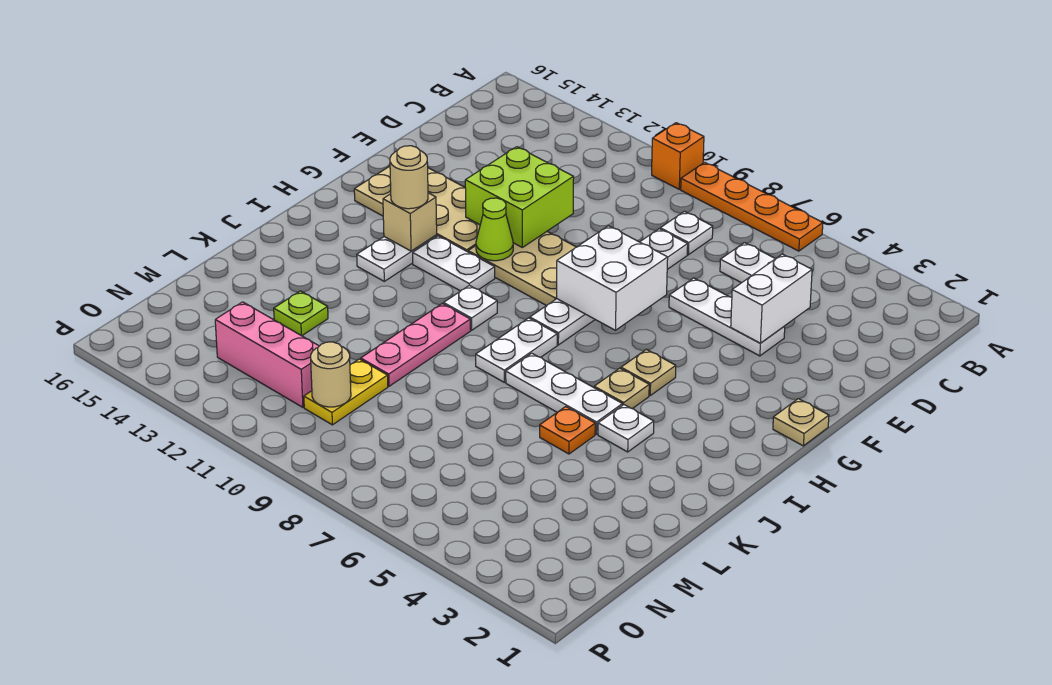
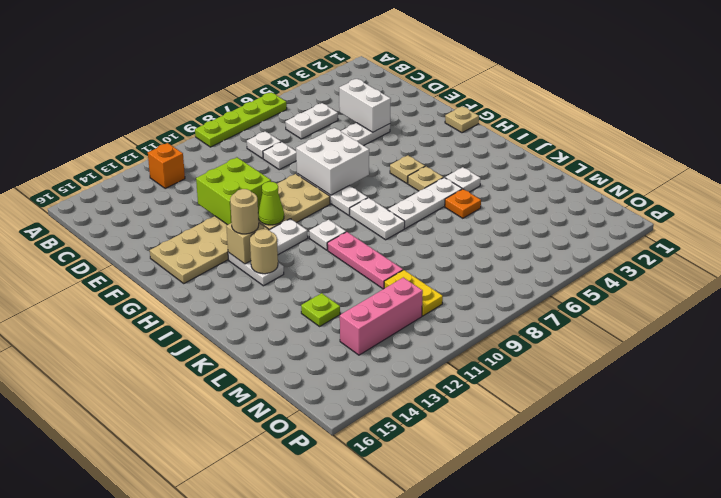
orange 1x4 plate [681,162,823,251] -> lime 1x4 plate [195,92,287,147]
orange 1x1 brick [652,123,704,189] -> orange 1x1 brick moved to [148,143,185,188]
tan 1x1 round brick [311,342,351,407] -> tan 1x1 round brick moved to [250,229,278,274]

